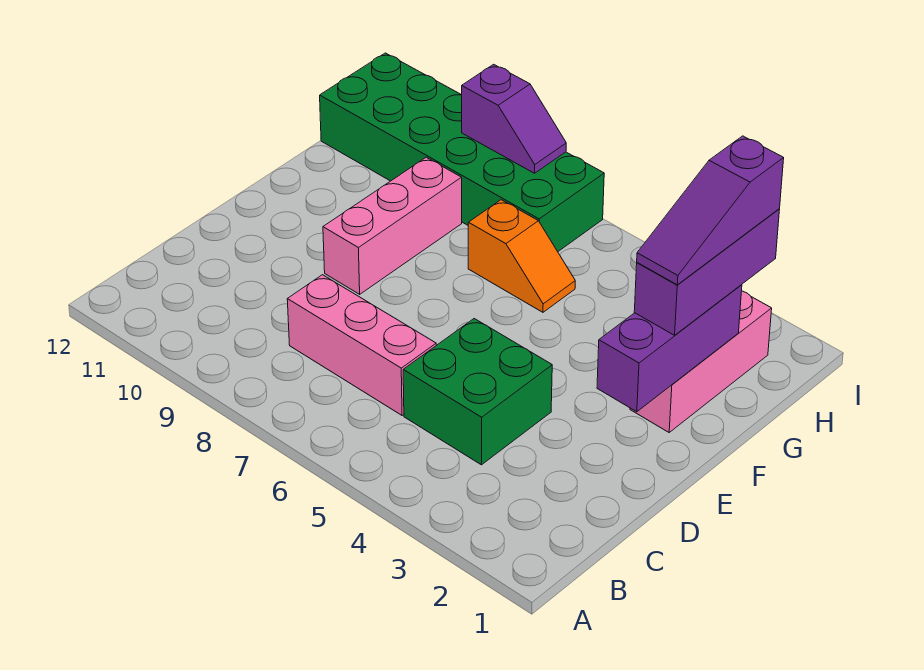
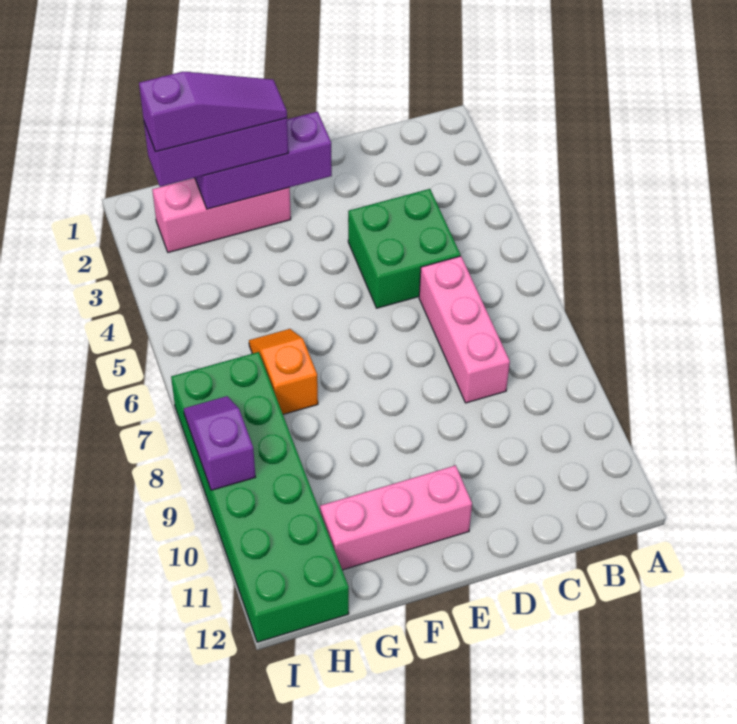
pink 1x3 brick [323,157,462,294] -> pink 1x3 brick moved to [320,465,472,570]

